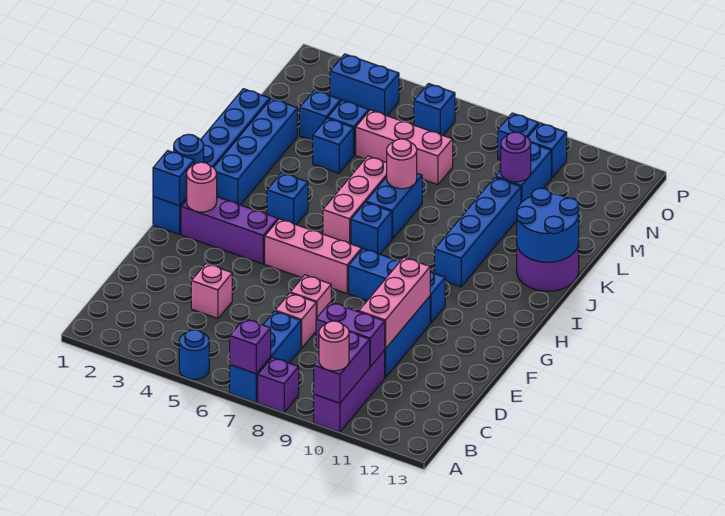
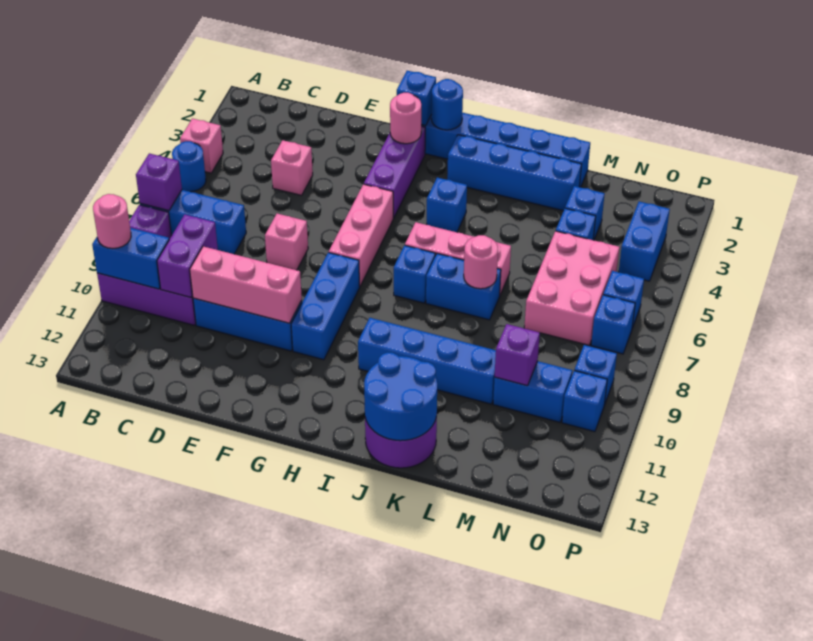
purple 1x2 brick [314,332,370,403] -> blue 1x2 brick [92,228,169,289]
pink 1x1 brick [275,293,316,348] -> pink 1x1 brick moved to [180,118,223,173]
blue 1x1 brick [313,118,354,173] -> blue 1x1 brick moved to [591,295,635,354]
pink 1x3 brick [356,110,453,185] -> pink 2x3 brick [524,231,619,345]
purple 1x1 round brick [501,132,531,182] -> purple 1x1 brick [495,324,540,386]

